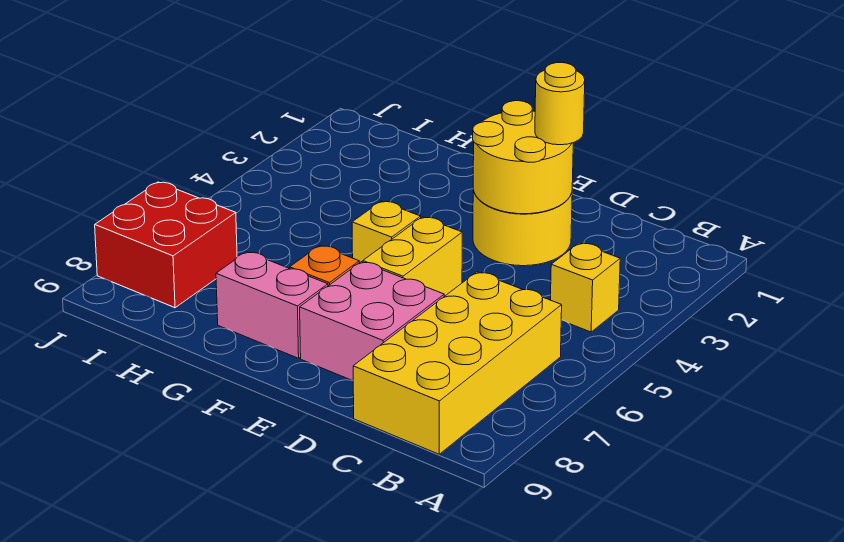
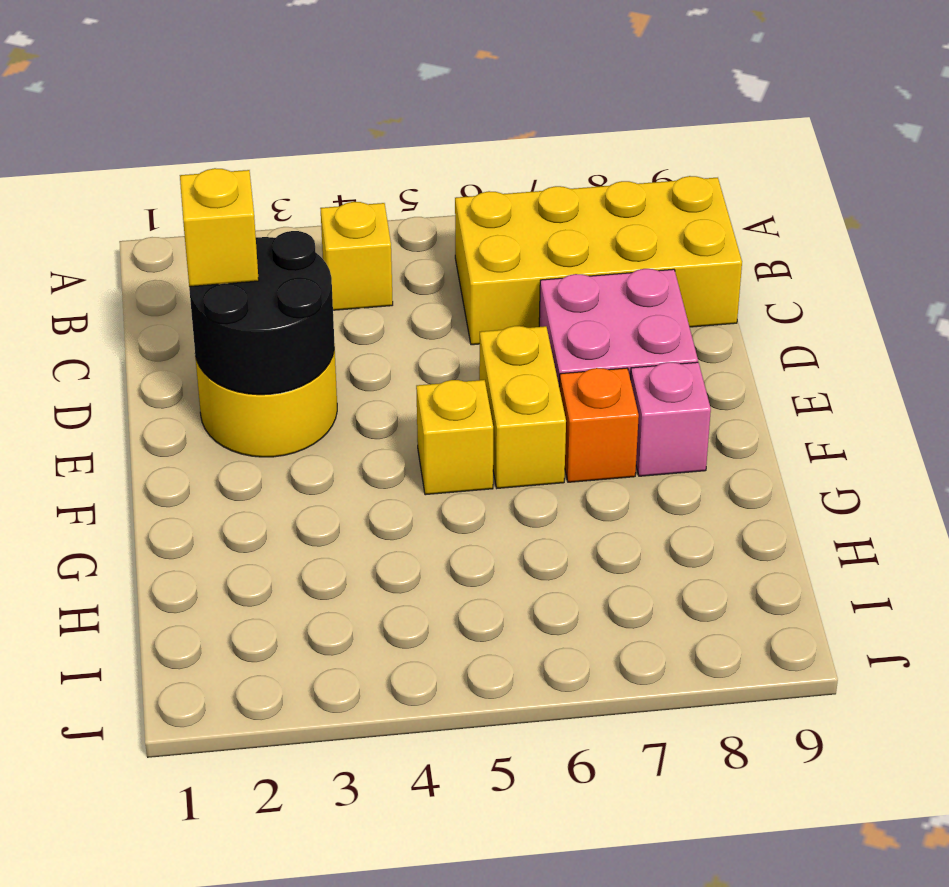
yellow 2x2 round brick [473,101,573,214] -> black 2x2 round brick [189,231,334,395]
yellow 1x1 round brick [535,63,585,145] -> yellow 1x1 brick [180,168,259,287]
yellow 1x2 brick [363,217,462,296] -> yellow 1x2 brick turned to [479,326,566,488]
pink 1x2 brick [216,252,328,358] -> pink 1x1 brick [631,362,711,476]
red 2x2 brick [95,182,237,308] -> none

